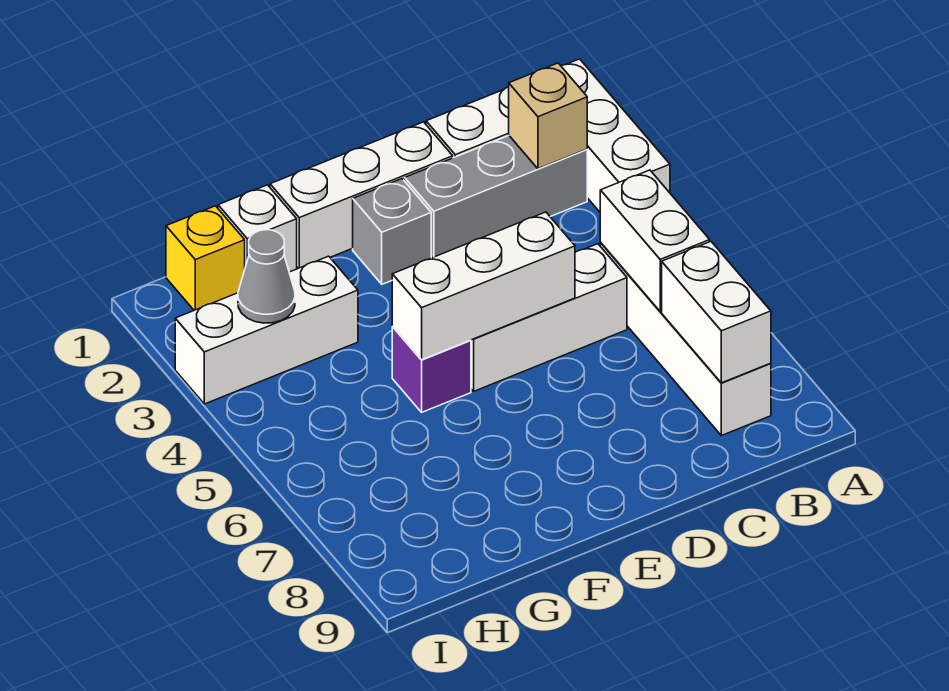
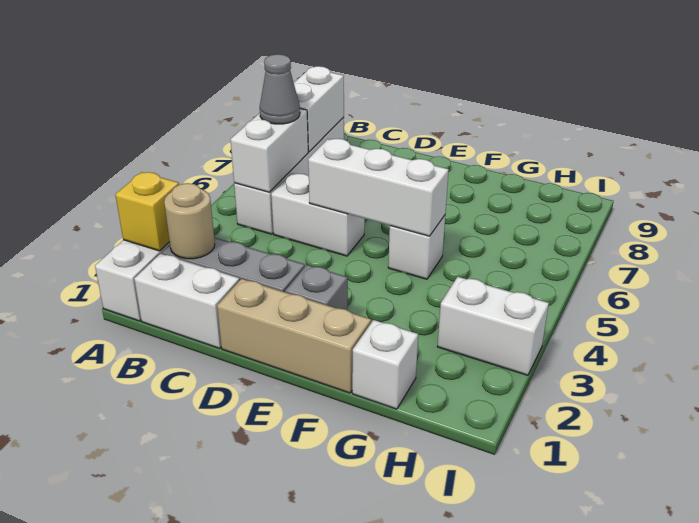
tan 1x1 brick [509,63,587,169] -> tan 1x1 round brick [164,183,215,259]
white 1x3 brick [471,244,627,391] -> white 1x2 brick [271,174,365,256]
white 1x3 brick [270,122,453,268] -> tan 1x3 brick [217,279,371,393]
purple 1x1 brick [392,327,471,412] -> white 1x1 brick [388,215,445,279]
white 1x3 brick [175,256,358,404] -> white 1x2 brick [438,277,549,375]
yellow 1x1 brick [166,206,245,310] -> yellow 1x1 brick moved to [115,172,179,251]
grey 1x1 cone [238,230,295,323] -> grey 1x1 cone moved to [260,54,300,124]

